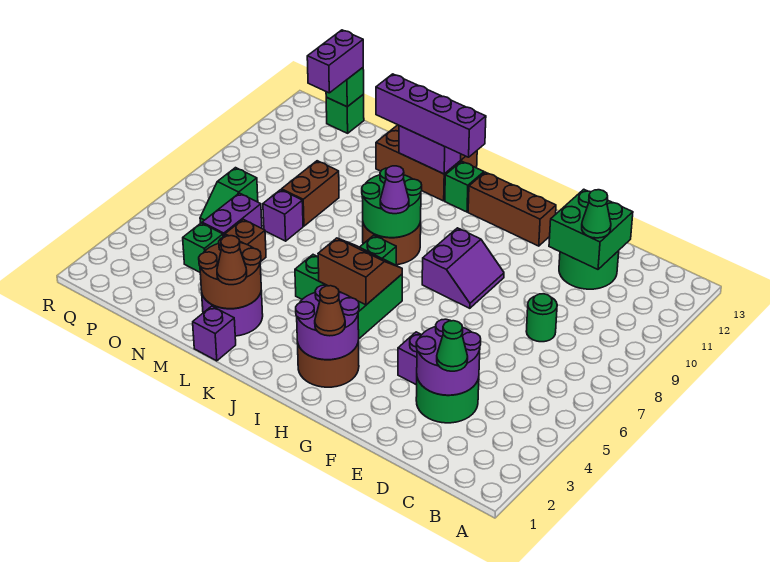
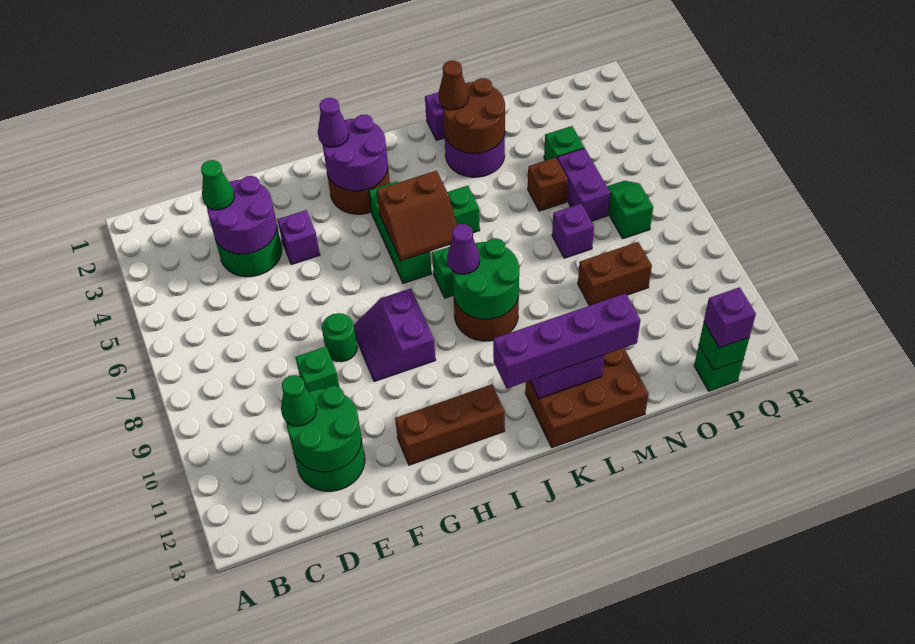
green 1x1 round brick [526,294,557,342] -> green 1x1 round brick moved to [322,313,357,362]
green 2x2 brick [549,189,633,269] -> green 2x2 round brick [287,386,362,472]
brown 1x1 cone [315,286,345,336] -> purple 1x1 cone [318,98,349,147]
green 1x1 brick [445,161,484,212] -> green 1x1 brick moved to [295,347,339,392]
brown 1x2 brick [282,161,339,226] -> brown 1x2 brick turned to [578,242,652,306]
purple 1x2 brick [307,30,363,93] -> purple 1x1 brick [704,287,756,348]

